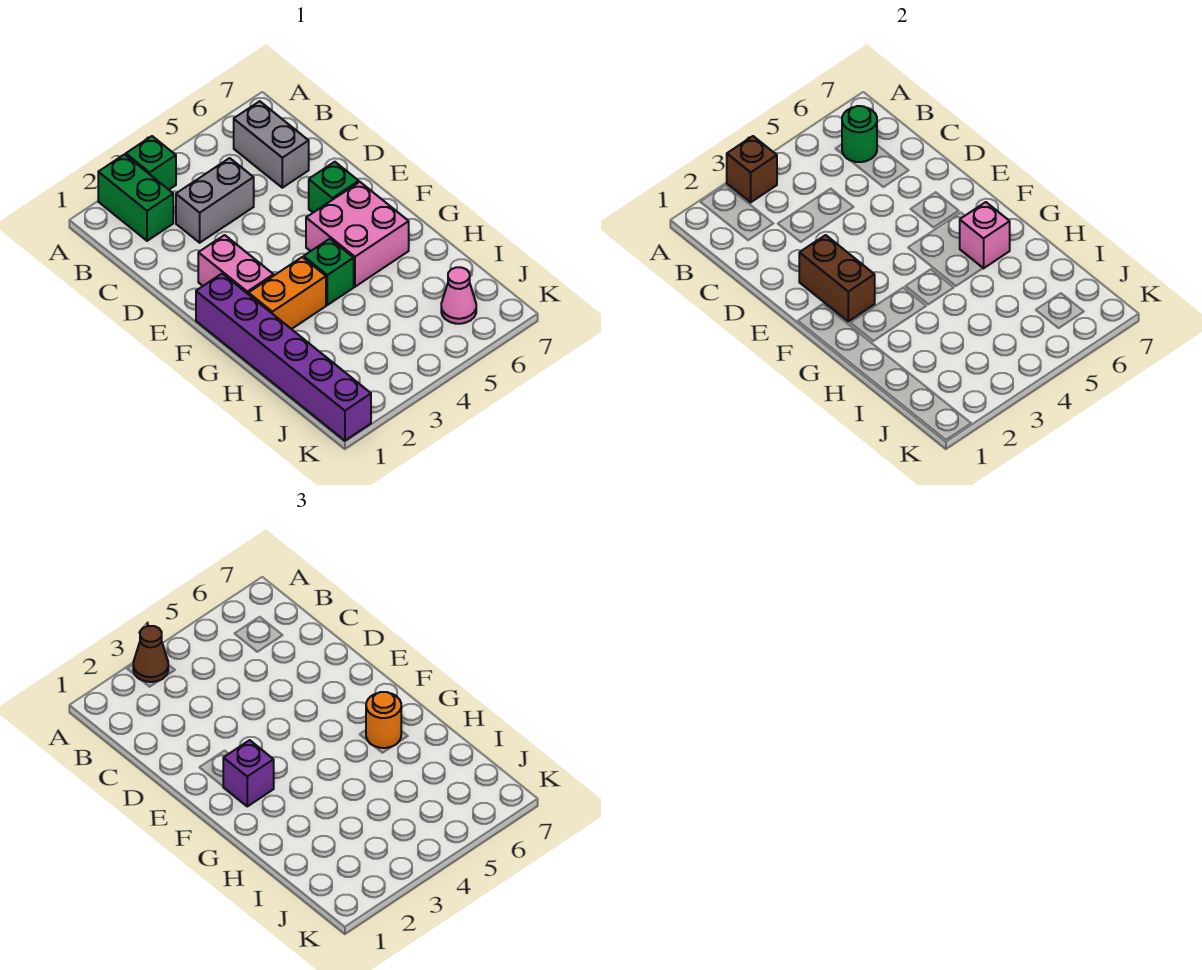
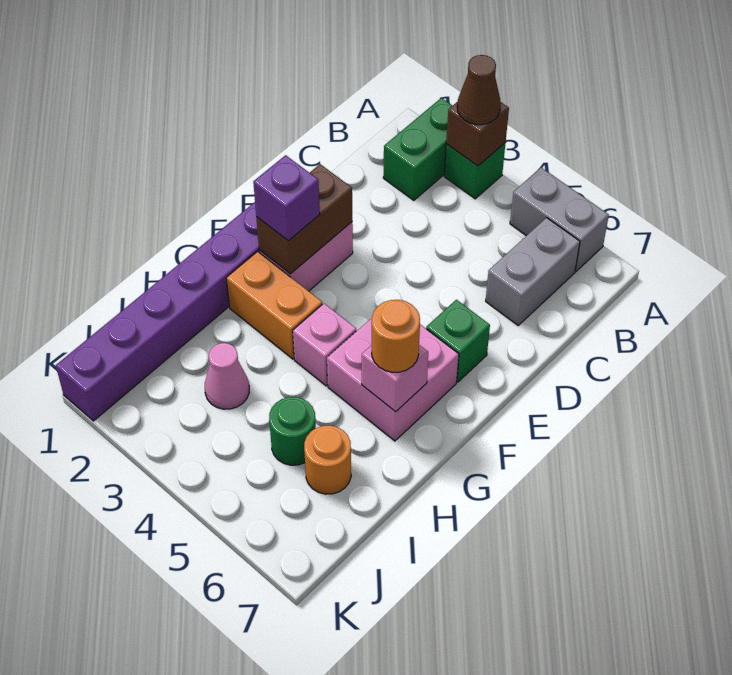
green 1x1 round brick [842,106,877,162] -> green 1x1 round brick moved to [269,397,316,465]
grey 1x2 brick [176,158,254,243] -> grey 1x2 brick moved to [510,168,609,271]
green 1x1 brick [304,239,354,305] -> pink 1x1 brick [293,303,356,386]
none -> orange 1x1 round brick [304,426,351,494]
pink 1x1 cone [441,267,476,324] -> pink 1x1 cone moved to [205,343,249,409]

